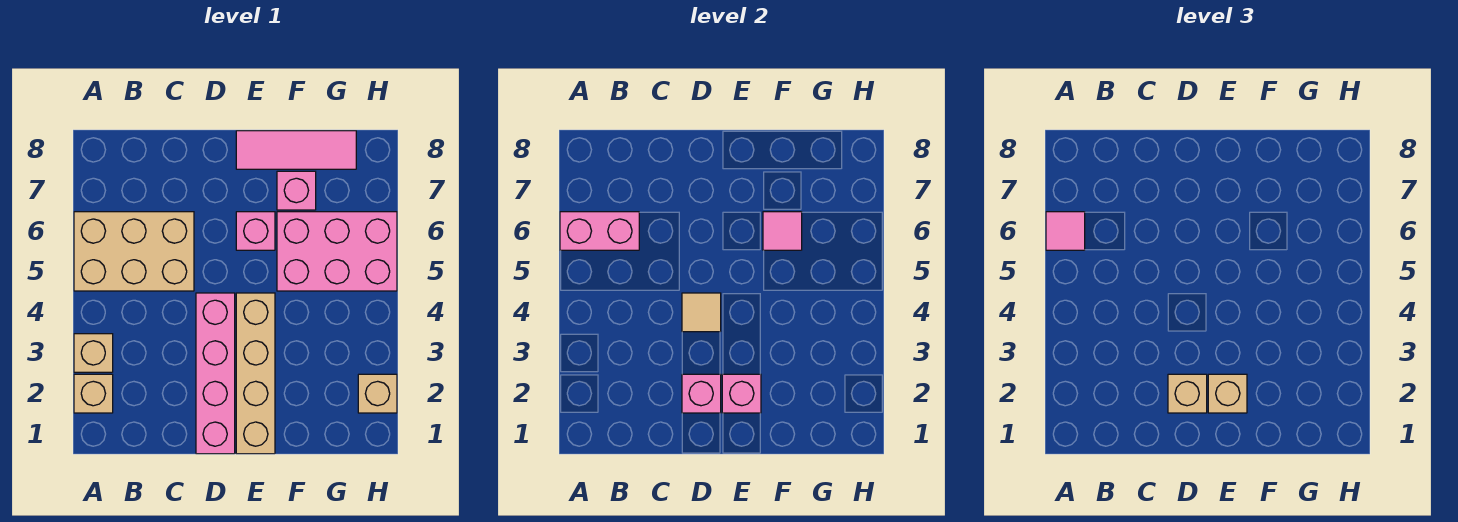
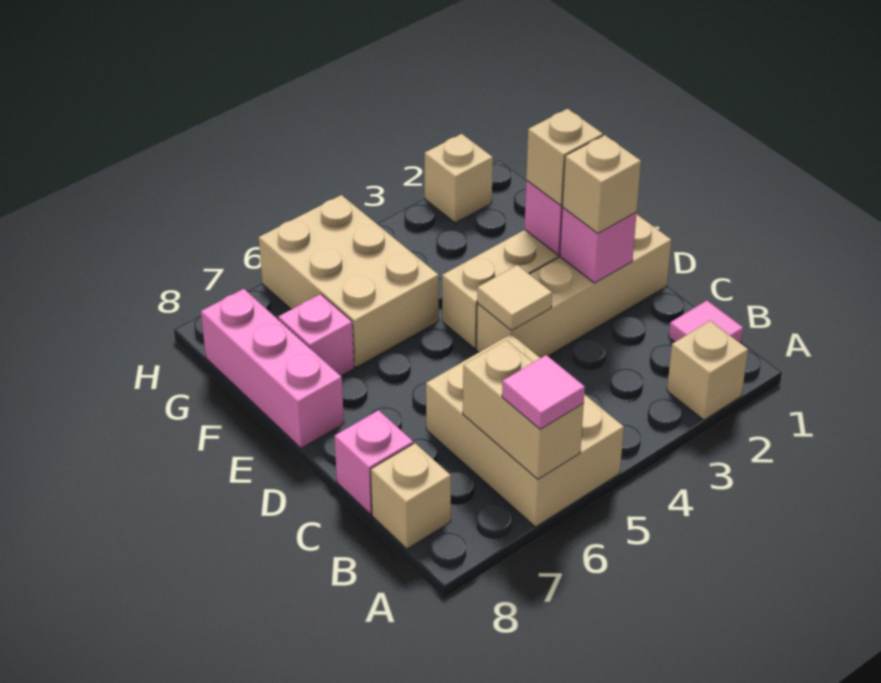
tan 1x1 brick [74,334,113,372] -> tan 1x1 brick moved to [371,443,451,549]
pink 1x2 brick [560,212,639,250] -> tan 1x2 brick [463,340,584,479]
pink 1x4 brick [196,293,235,454] -> tan 1x4 brick [476,214,671,358]
pink 1x1 brick [236,212,275,250] -> pink 1x1 brick moved to [335,410,413,514]
pink 1x3 tile [236,131,356,169] -> pink 1x3 brick [201,289,344,448]
pink 2x3 brick [277,212,397,291] -> tan 2x3 brick [259,195,439,367]
pink 1x1 tile [763,212,802,250] -> pink 1x1 tile moved to [669,301,743,343]

